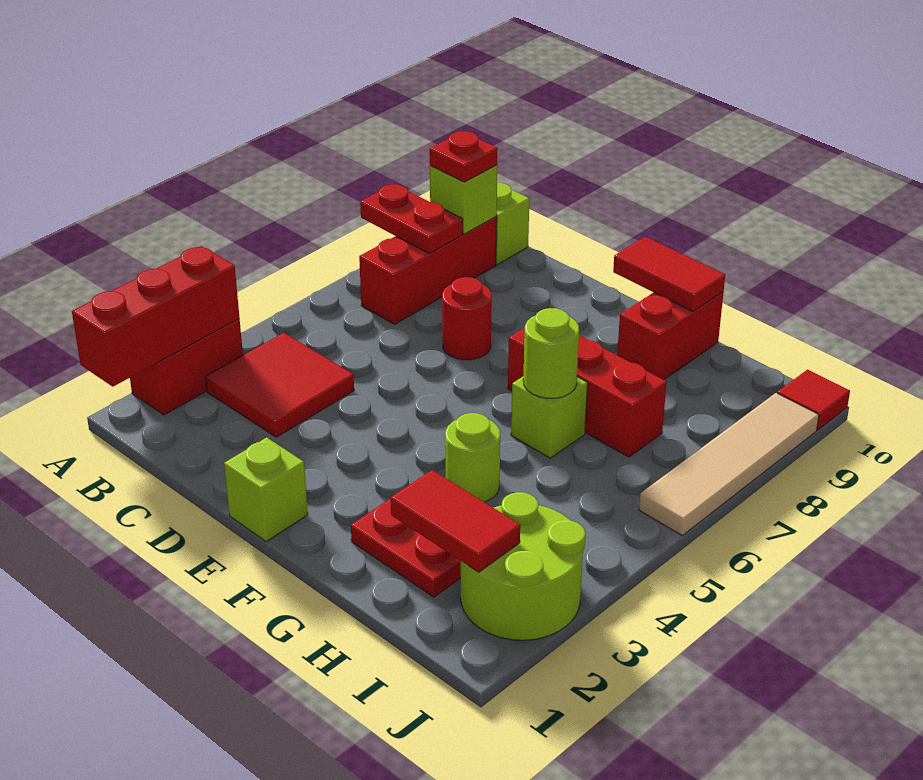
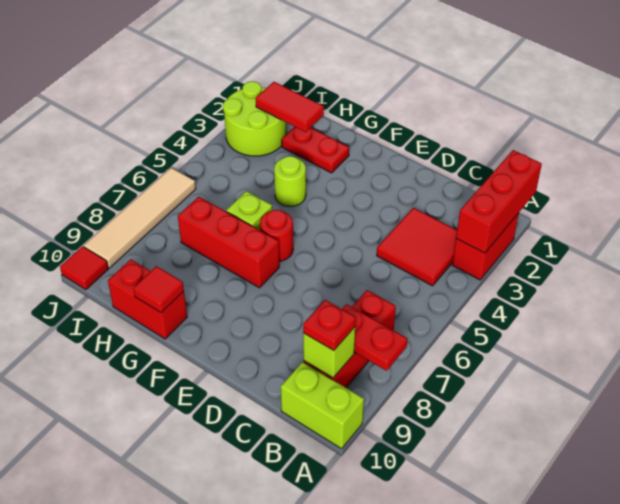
red 1x1 round brick [442,277,492,360] -> red 1x1 round brick moved to [260,210,293,261]
lime 1x1 brick [224,437,308,542] -> none
red 1x2 tile [613,237,725,311] -> red 1x1 tile [133,266,184,313]
lime 1x1 round brick [523,308,579,398] -> none
red 1x2 brick [617,292,724,380] -> red 1x2 brick turned to [108,259,187,339]

